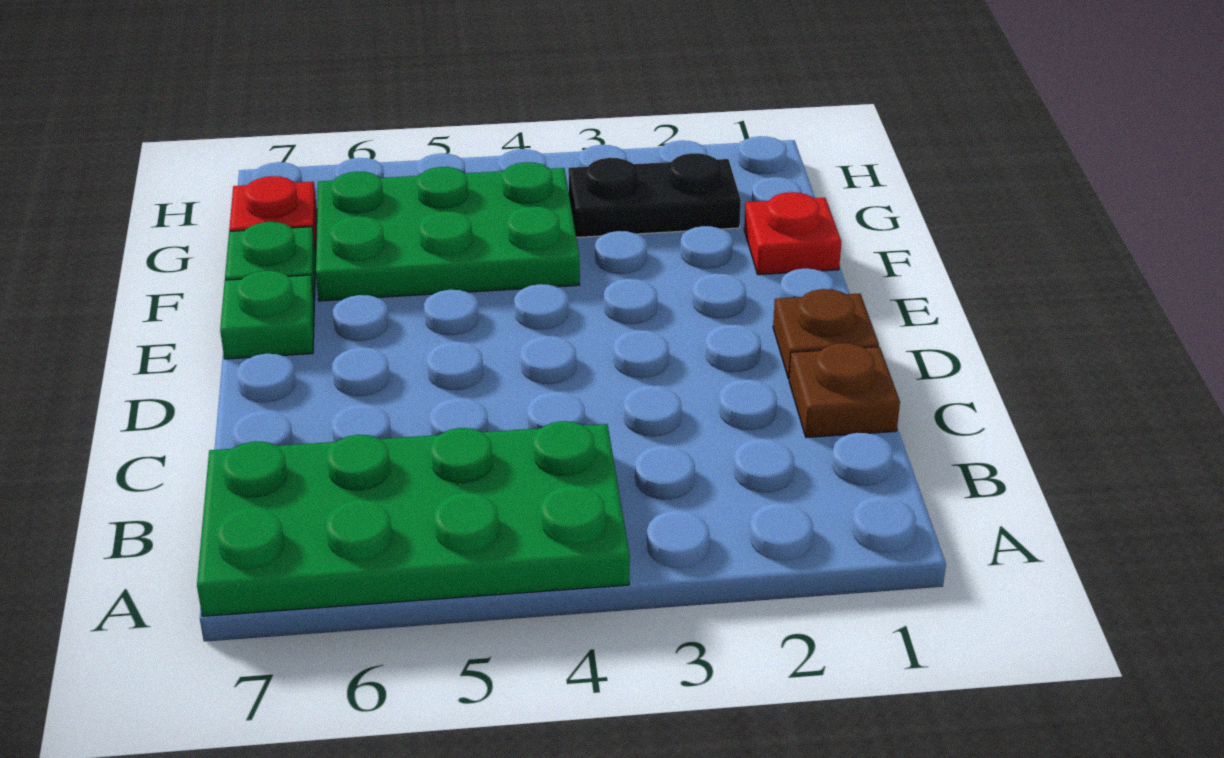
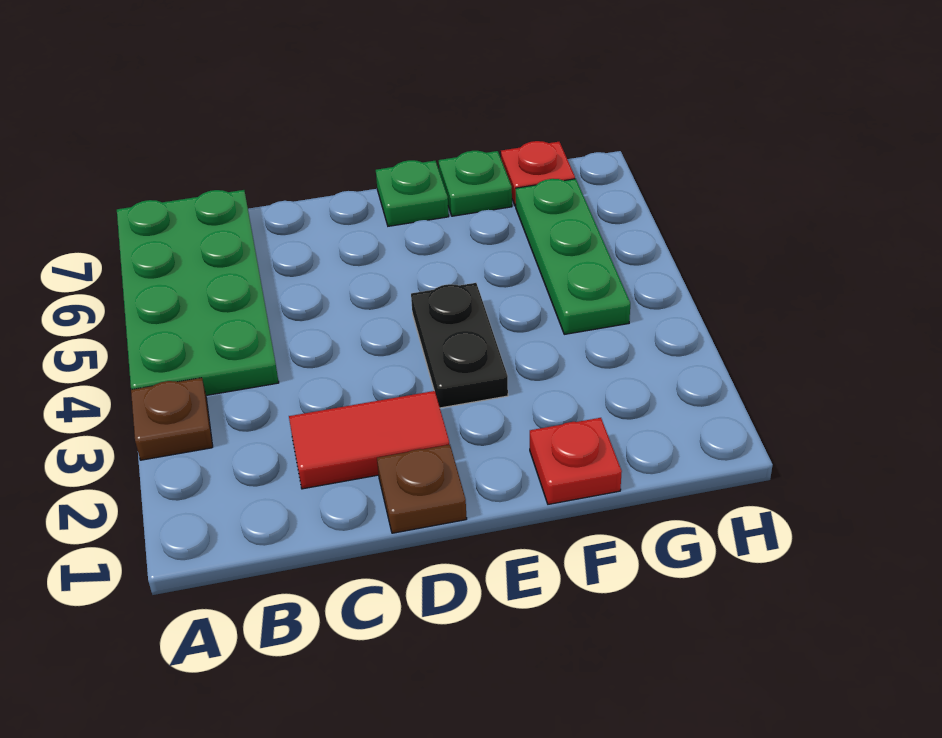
brown 1x1 plate [789,343,900,437] -> brown 1x1 plate moved to [131,378,213,460]
none -> red 1x2 tile [289,391,450,489]
green 2x3 plate [316,162,580,301] -> green 1x3 plate [516,179,630,334]
black 1x2 plate [568,153,741,237] -> black 1x2 plate moved to [411,283,508,408]

